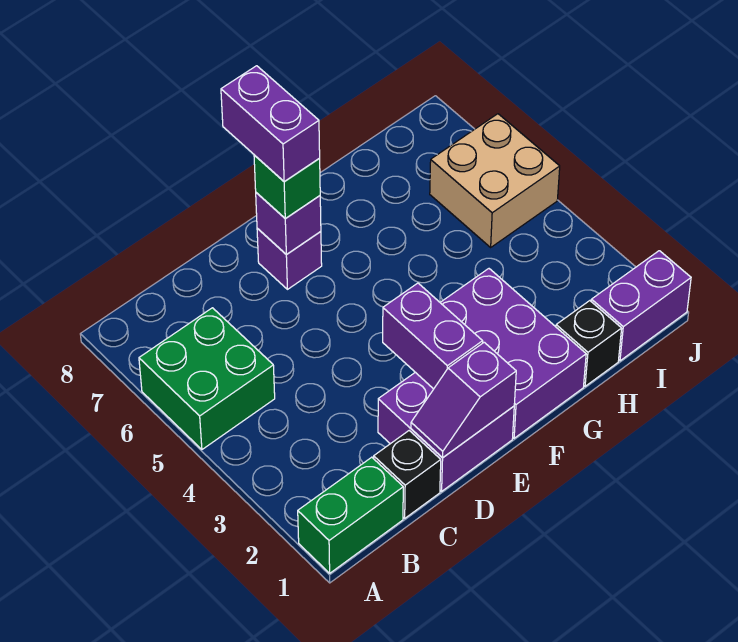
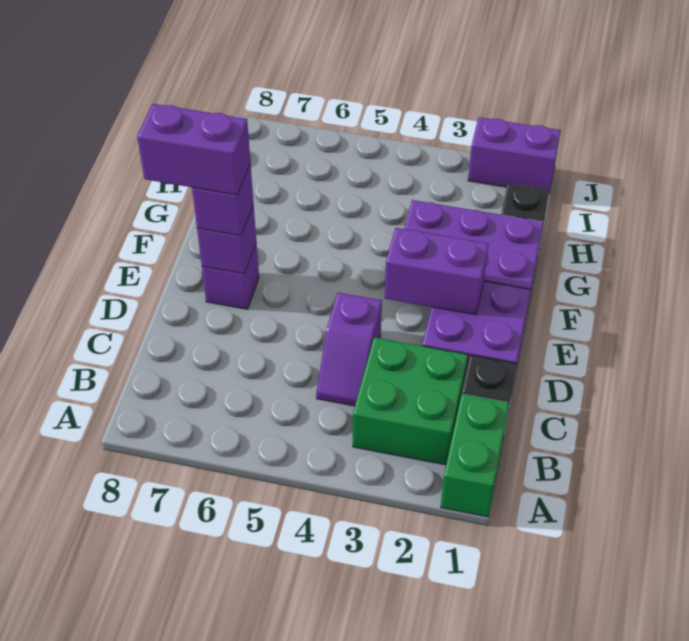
green 2x2 brick [139,308,275,449] -> green 2x2 brick moved to [353,337,468,465]
purple 1x2 slope [411,342,516,458] -> purple 1x2 slope moved to [316,293,382,406]
green 1x1 brick [254,155,320,219] -> purple 1x1 brick [192,163,253,236]
purple 1x2 brick [591,251,691,361] -> purple 1x2 brick turned to [468,117,561,194]
tan 2x2 brick [430,114,560,247] -> none

